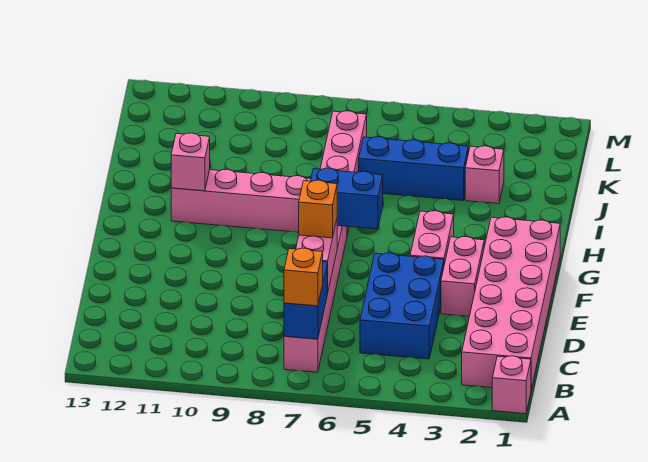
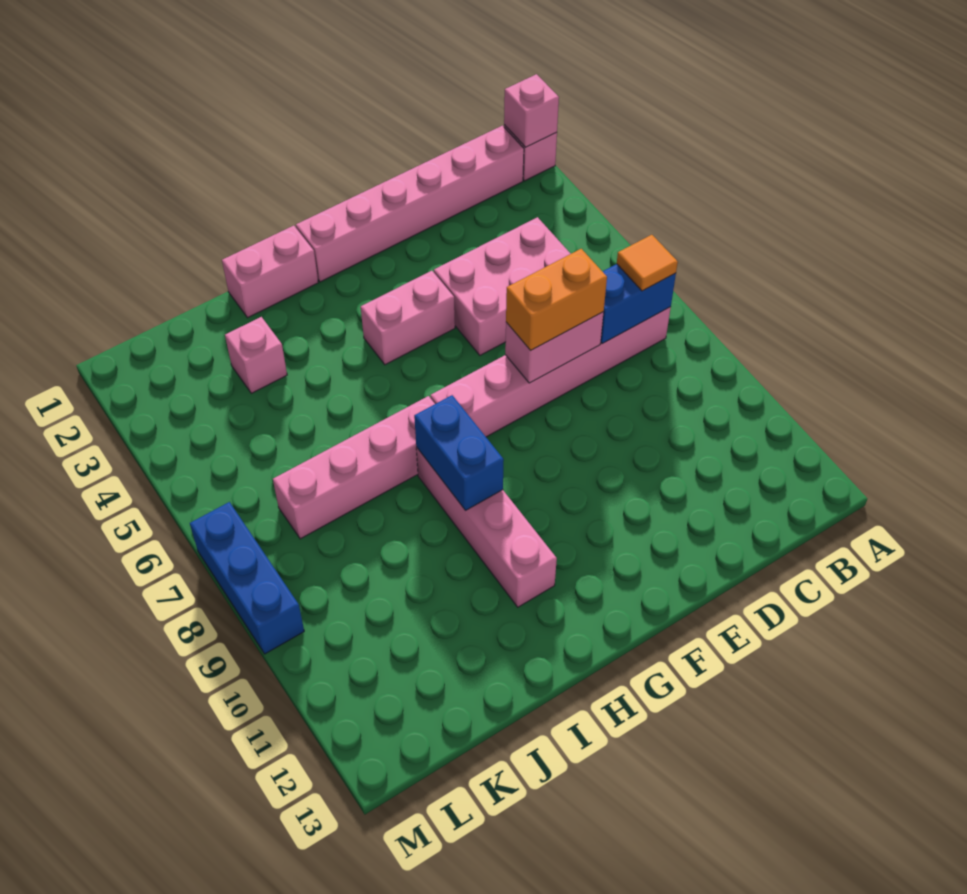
pink 2x6 brick [462,217,560,389] -> pink 1x6 brick [296,126,524,282]
orange 1x1 brick [284,248,323,306] -> orange 1x1 tile [617,235,678,291]
blue 2x3 brick [360,253,444,359] -> pink 2x3 brick [434,217,570,355]
pink 1x2 brick [441,237,484,316] -> pink 1x2 brick moved to [222,226,318,318]
orange 1x1 brick [298,180,337,238] -> orange 1x2 brick [506,249,607,351]
blue 1x2 brick [311,168,383,229] -> blue 1x2 brick moved to [414,395,504,510]
pink 1x1 brick [171,133,210,191] -> pink 1x1 brick moved to [504,74,559,147]
blue 1x3 brick [359,137,468,201] -> blue 1x3 brick moved to [190,502,304,654]

